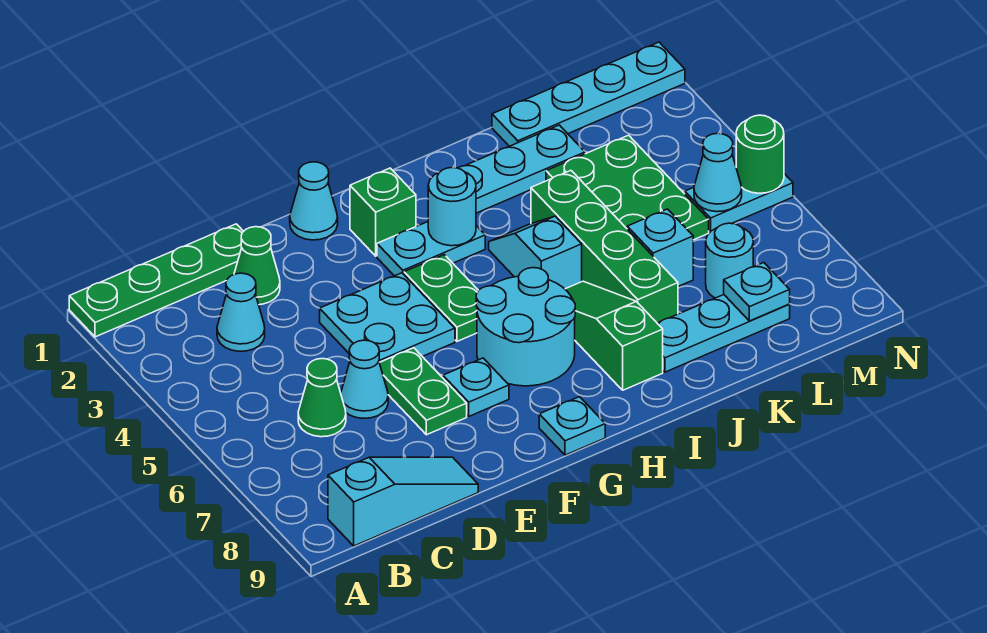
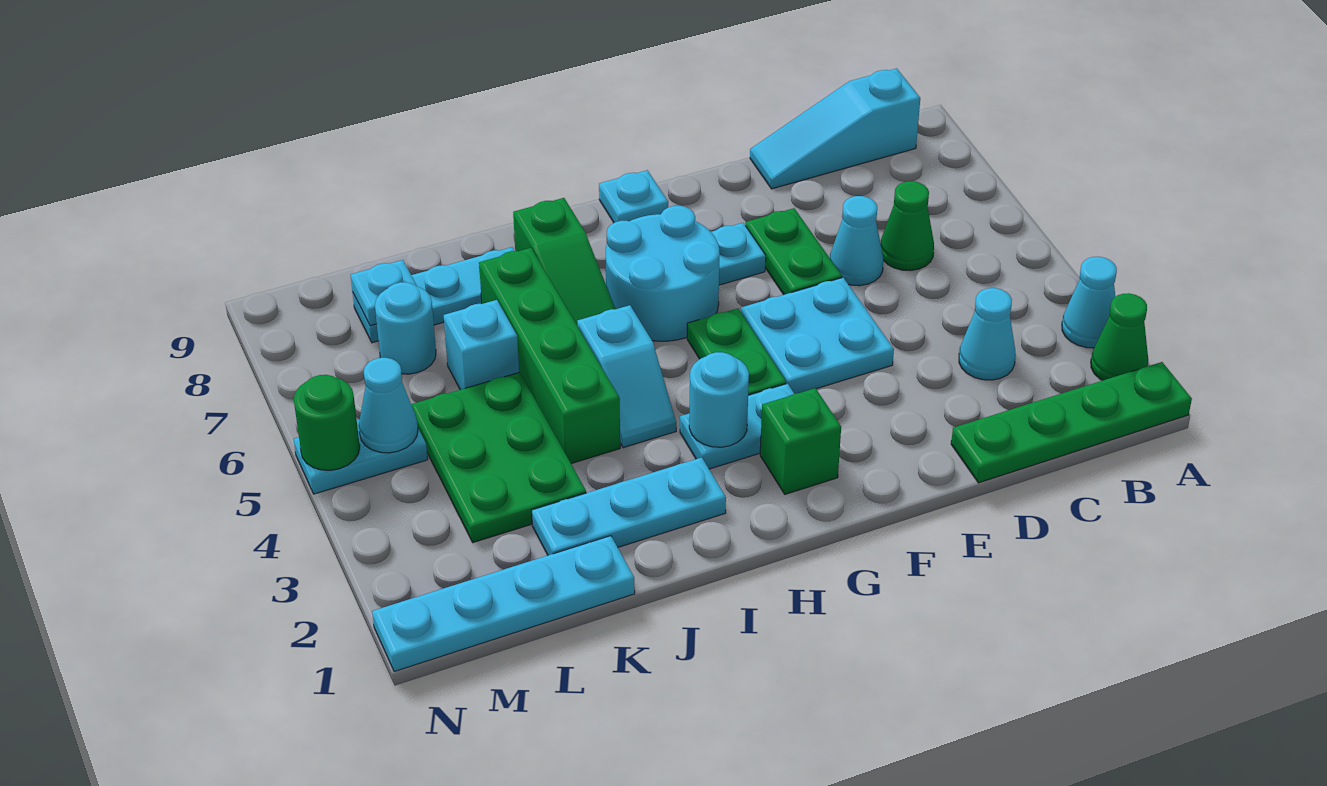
green 1x1 cone [234,227,280,305] -> green 1x1 cone moved to [1091,293,1148,380]
cyan 1x1 cone [290,162,338,240] -> cyan 1x1 cone moved to [1062,257,1117,348]

